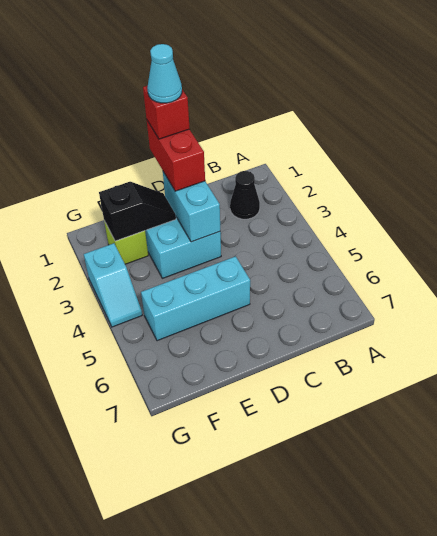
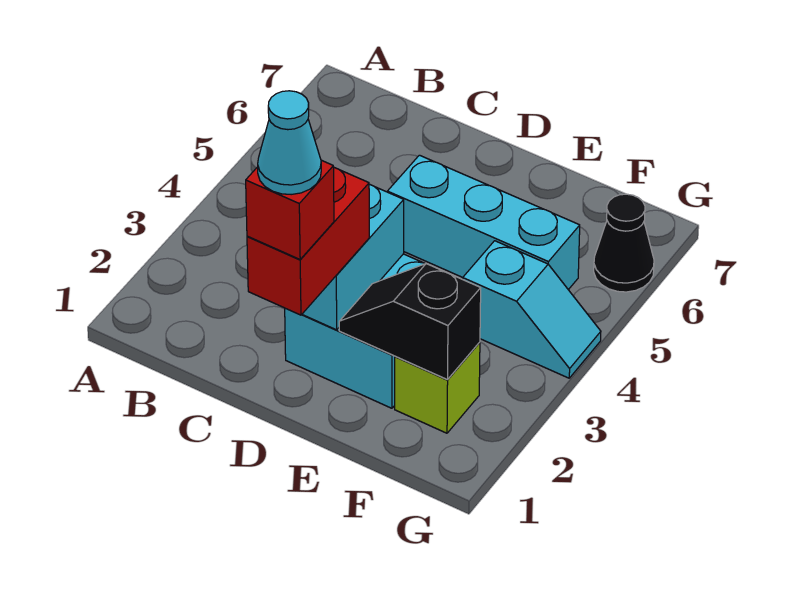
black 1x1 cone [230,171,260,219] -> black 1x1 cone moved to [594,194,654,292]
cyan 1x2 slope [84,243,142,327] -> cyan 1x2 slope turned to [463,241,601,378]

